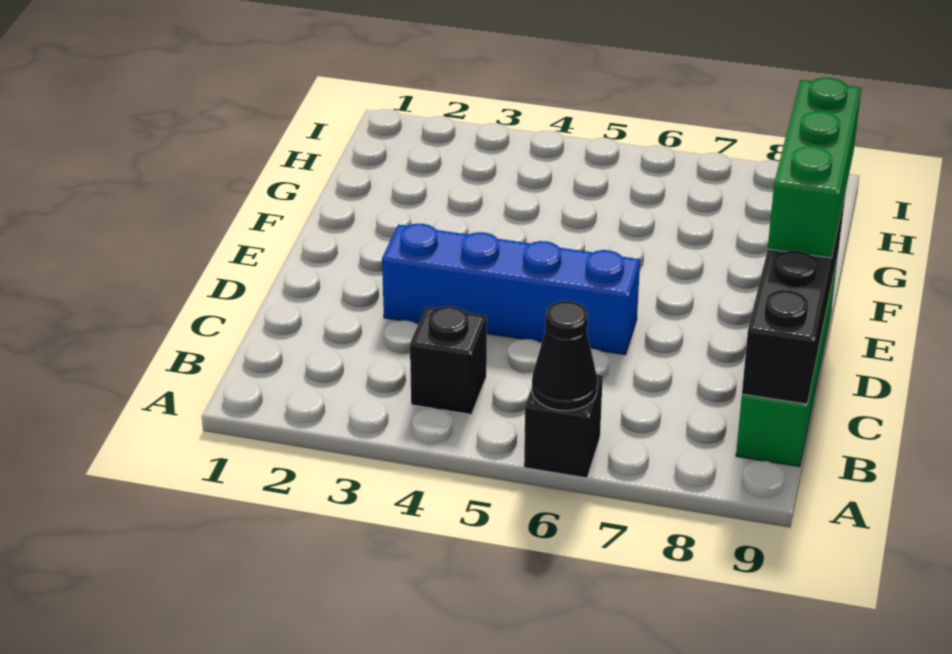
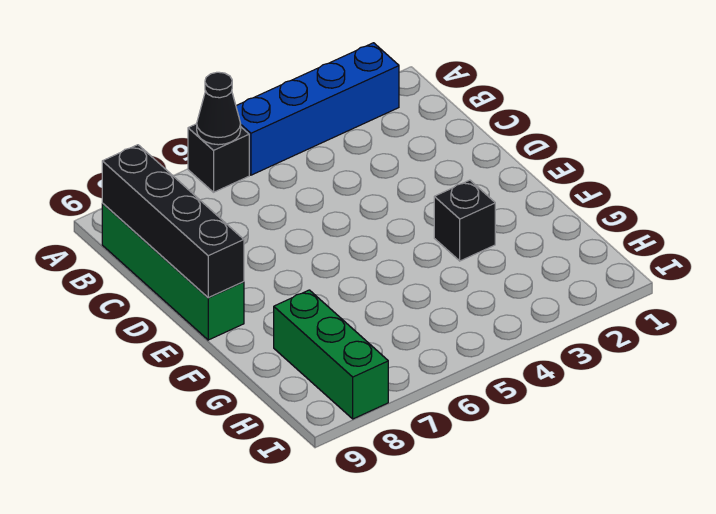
black 1x1 brick [410,306,487,414] -> black 1x1 brick moved to [434,180,495,261]
blue 1x4 brick [382,224,640,355] -> blue 1x4 brick moved to [236,43,399,175]
green 1x3 brick [768,77,861,258] -> green 1x3 brick moved to [274,290,388,419]

